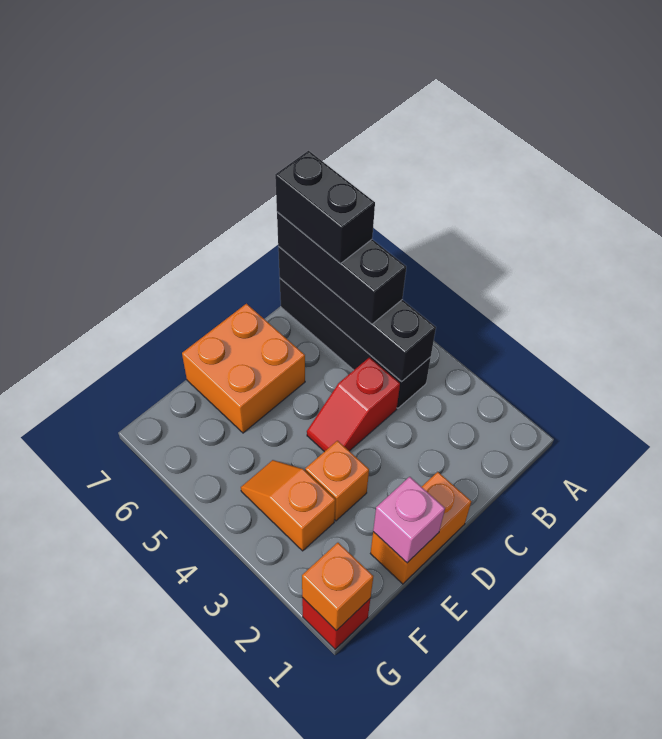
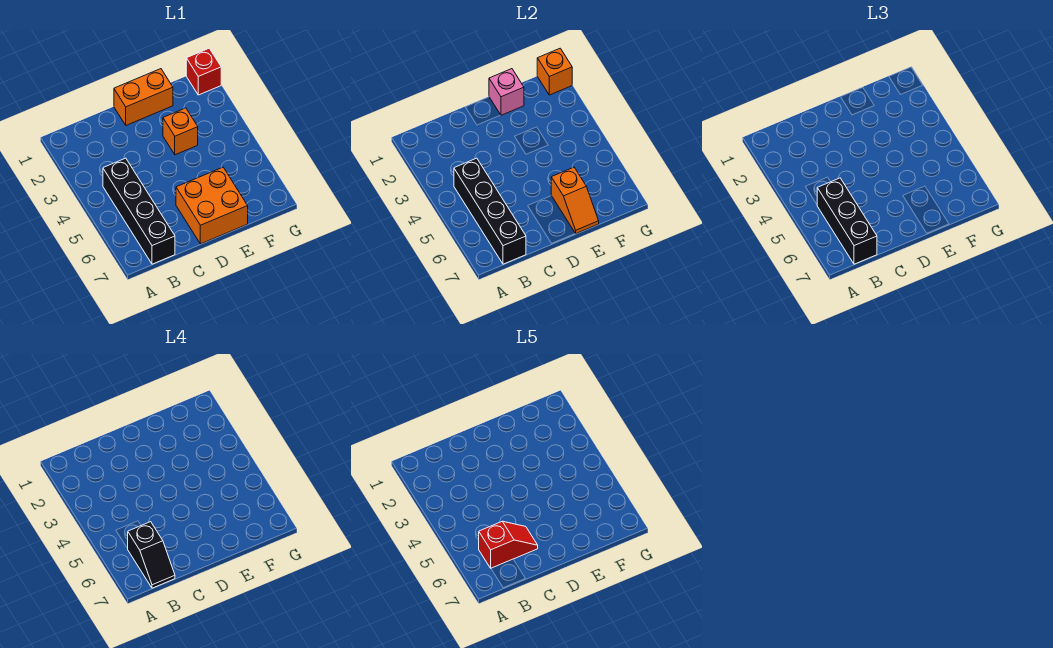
black 1x2 brick [275,151,375,263] -> black 1x2 slope [128,522,175,588]
red 1x2 slope [307,357,400,452] -> red 1x2 slope moved to [479,521,538,568]
orange 1x2 slope [241,460,335,551] -> orange 1x2 slope moved to [551,167,599,234]

